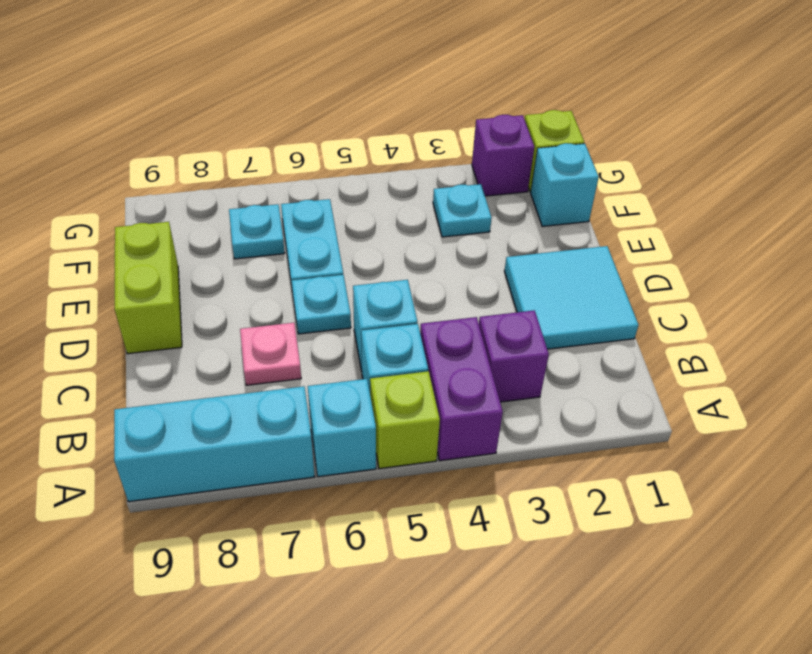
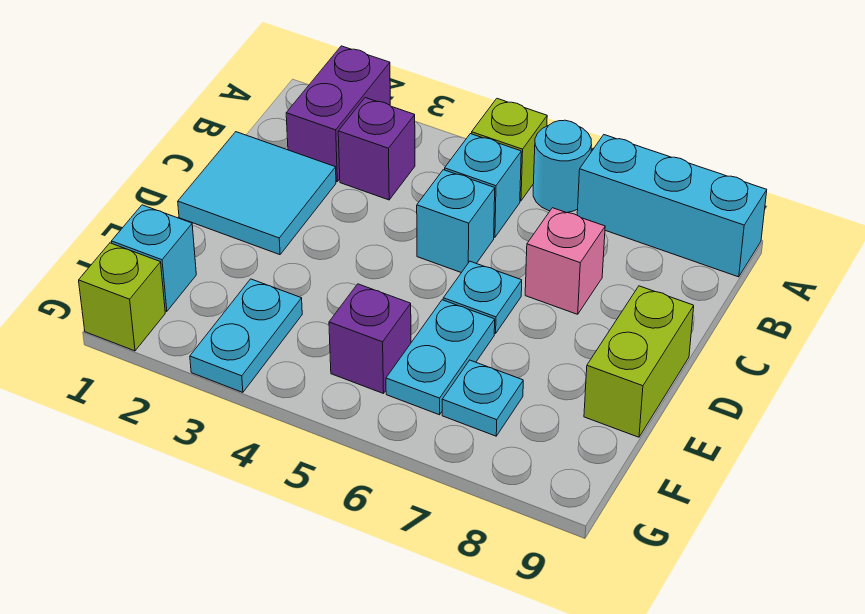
purple 1x2 brick [420,317,503,461] -> purple 1x2 brick moved to [286,46,390,181]
cyan 1x1 brick [308,379,376,477] -> cyan 1x1 round brick [533,120,592,213]
pink 1x1 plate [240,323,301,385] -> pink 1x1 brick [525,208,605,314]
cyan 1x1 plate [433,184,492,237] -> cyan 1x2 plate [190,279,302,392]
purple 1x1 brick [472,115,534,196] -> purple 1x1 brick moved to [329,284,411,394]

